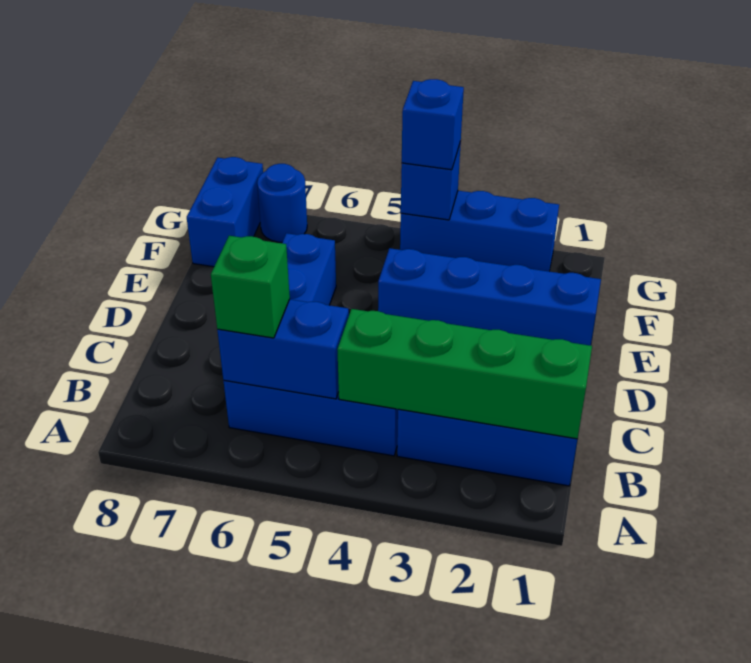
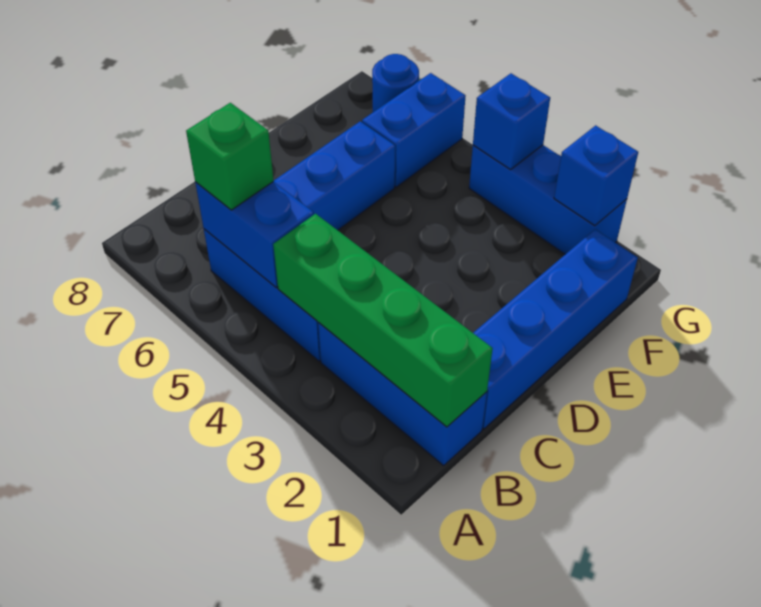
blue 1x4 brick [378,248,601,346] -> blue 1x4 brick turned to [474,229,638,429]
blue 1x2 brick [187,157,263,267] -> blue 1x2 brick moved to [362,73,465,187]
blue 1x1 brick [402,79,464,170] -> blue 1x1 brick moved to [554,125,638,226]

